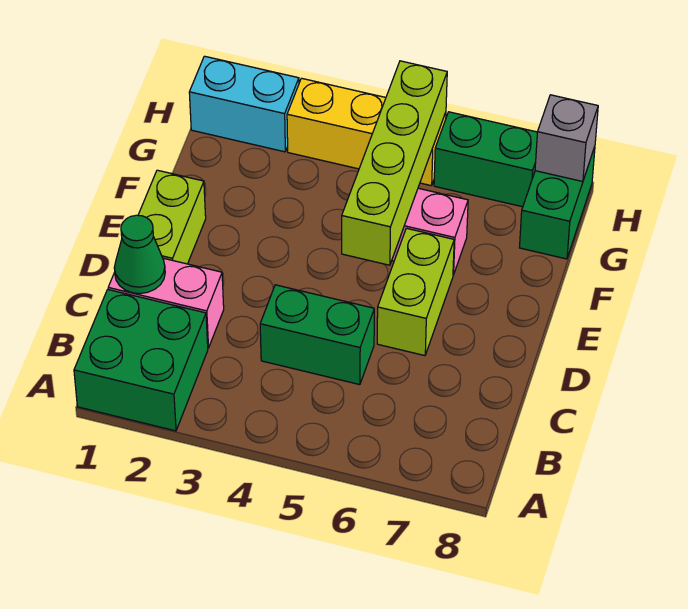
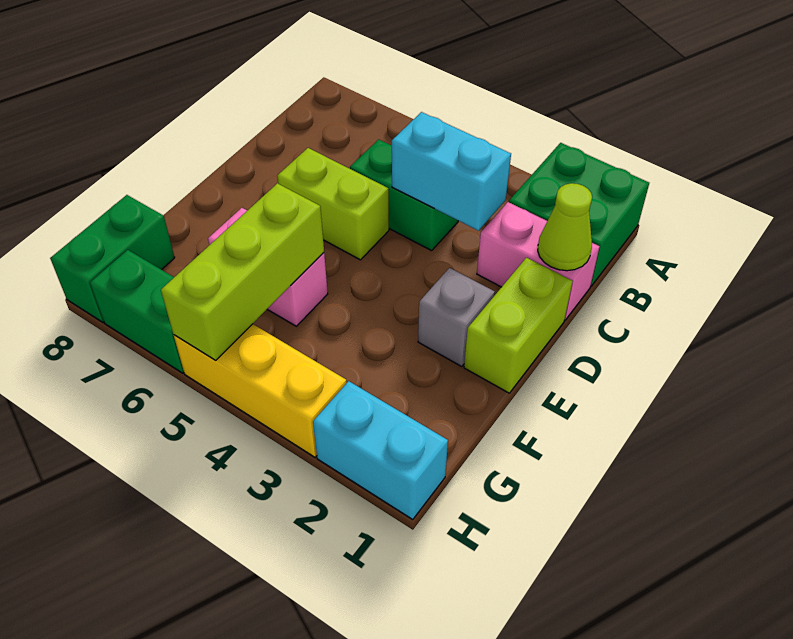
green 1x1 cone [114,215,165,294] -> lime 1x1 cone [538,183,592,271]
none -> cyan 1x2 brick [392,112,511,231]
lime 1x2 brick [377,228,454,356] -> lime 1x2 brick turned to [277,148,389,260]
lime 1x4 brick [342,61,447,265] -> lime 1x3 brick [161,183,324,360]
grey 1x1 brick [535,95,598,182] -> grey 1x1 brick moved to [418,268,495,367]

